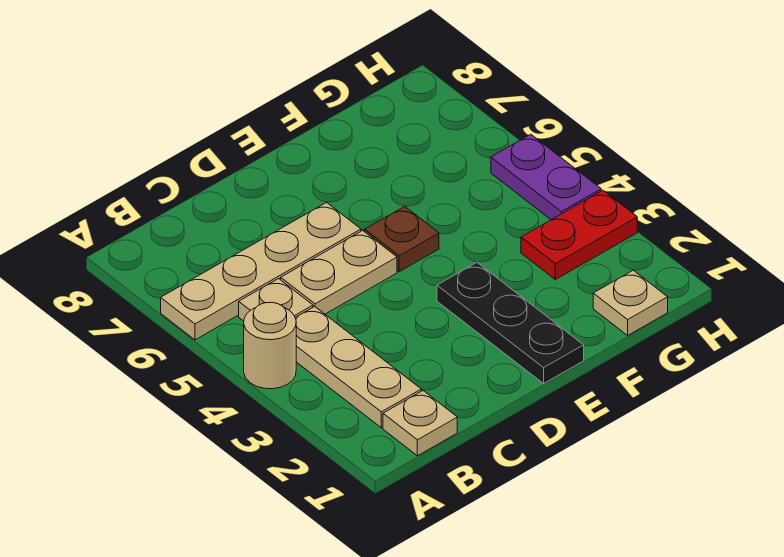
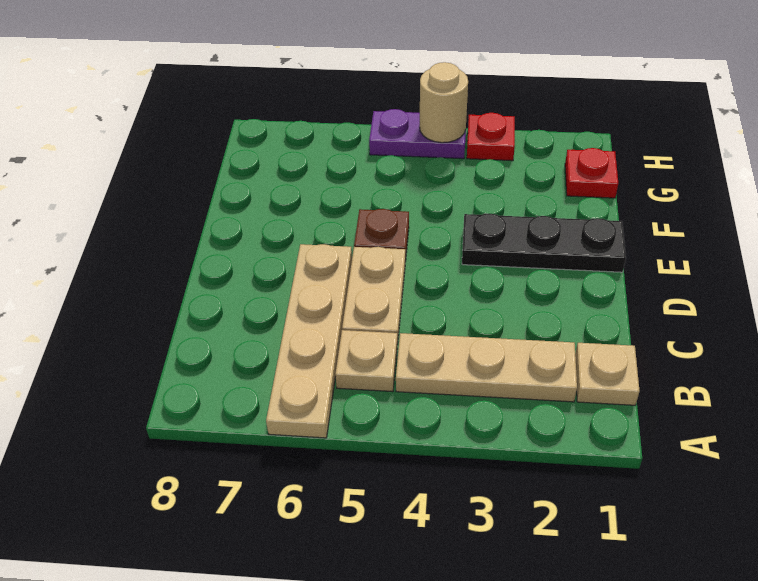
tan 1x1 round brick [244,302,296,389] -> tan 1x1 round brick moved to [420,62,468,143]
tan 1x1 plate [593,270,668,335] -> red 1x1 plate [565,148,618,198]
red 1x2 plate [521,190,637,280] -> red 1x1 plate [467,113,515,161]

